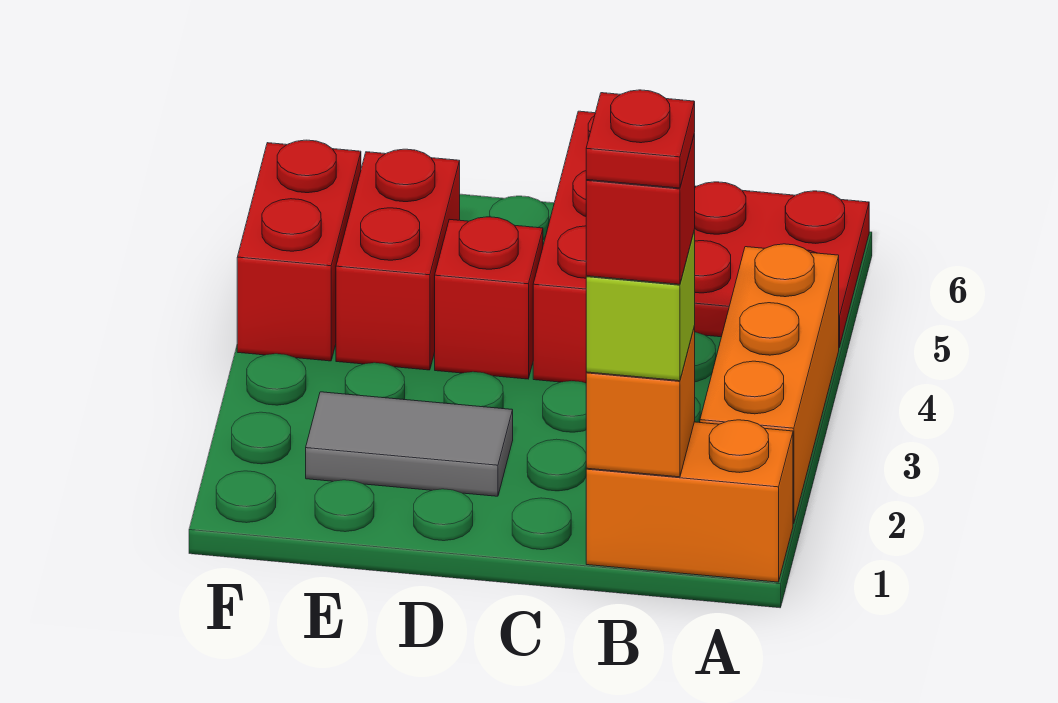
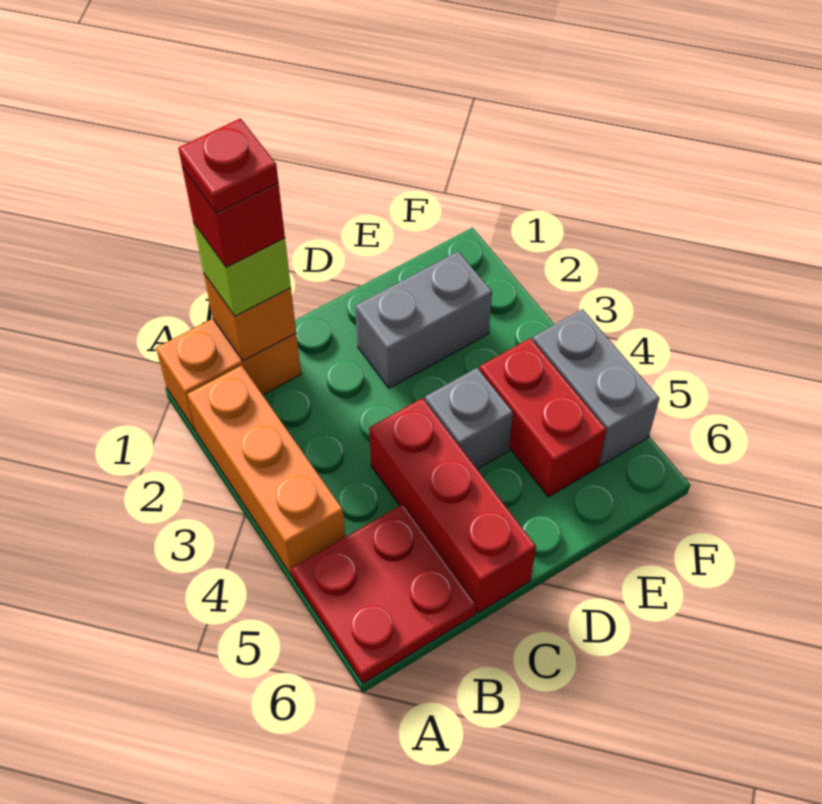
grey 1x2 tile [306,392,513,496] -> grey 1x2 brick [355,251,492,388]
red 1x1 brick [435,217,543,379] -> grey 1x1 brick [425,368,513,469]
red 1x2 brick [237,140,361,361] -> grey 1x2 brick [533,309,659,466]

